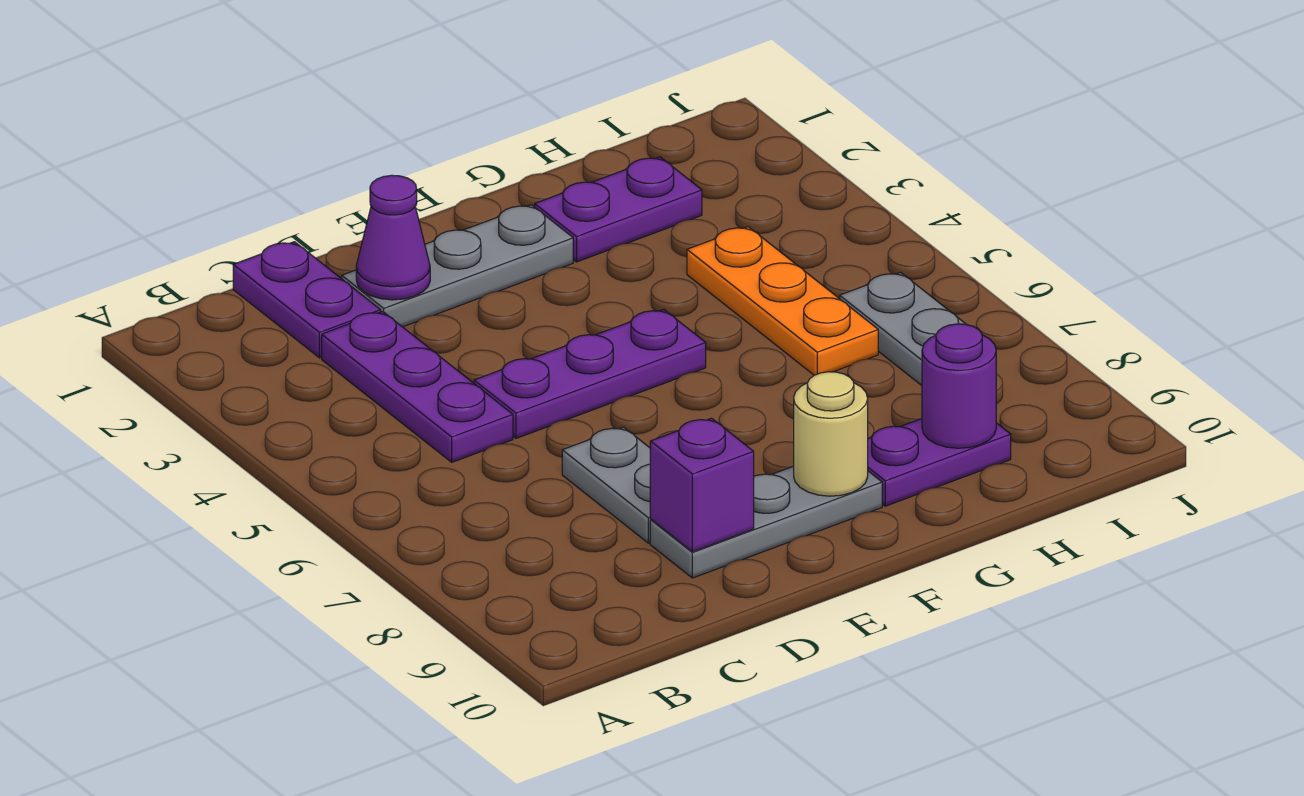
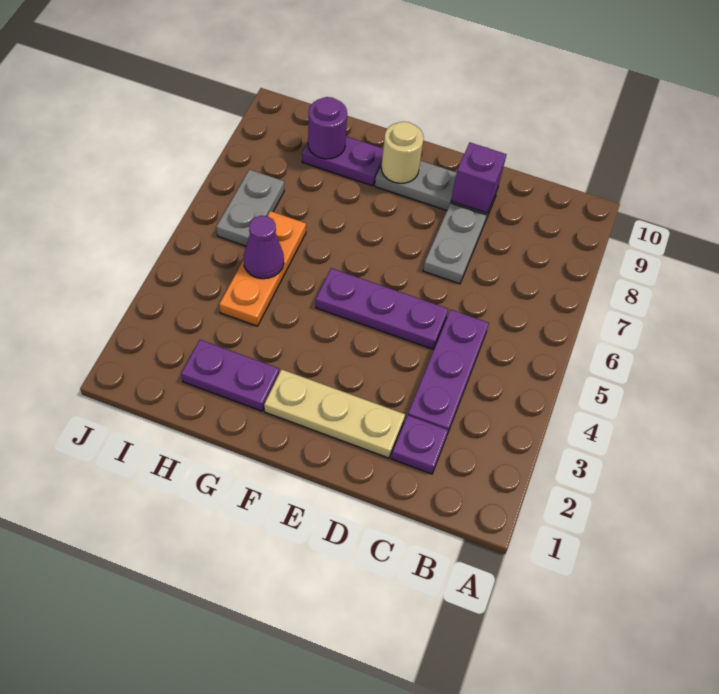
purple 1x2 plate [233,242,381,358] -> purple 1x1 plate [391,415,448,474]
grey 1x3 plate [342,205,573,327] -> tan 1x3 plate [264,369,405,458]
purple 1x1 cone [356,175,430,300] -> purple 1x1 cone moved to [244,216,284,279]

